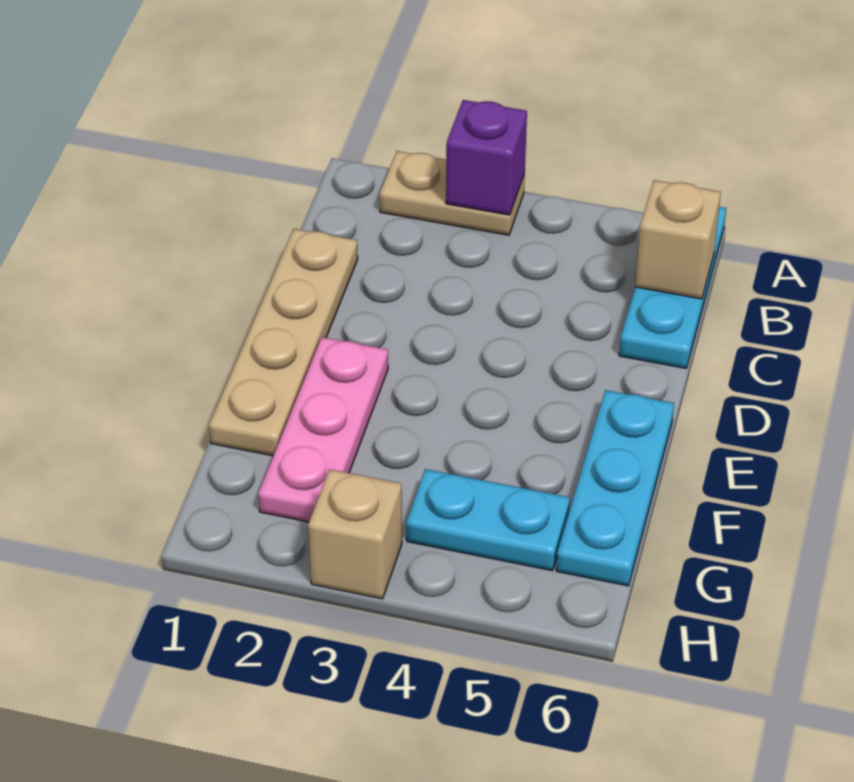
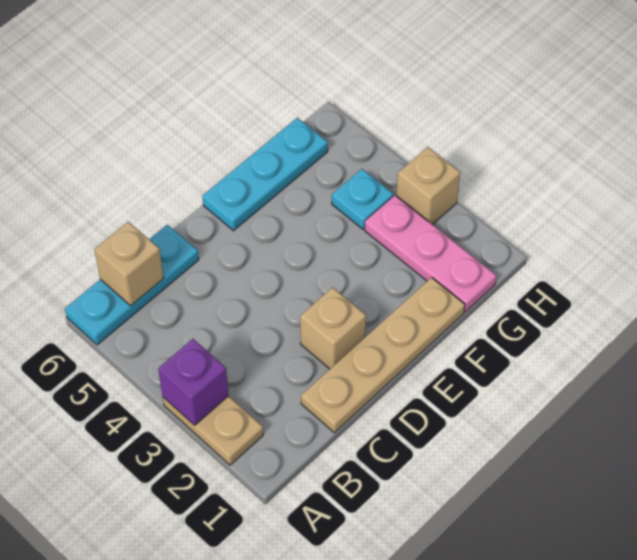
none -> tan 1x1 brick [300,287,366,369]
pink 1x3 plate [258,337,388,522] -> pink 1x3 plate turned to [365,195,496,312]
cyan 1x2 plate [406,469,570,571] -> cyan 1x1 plate [332,169,393,229]

